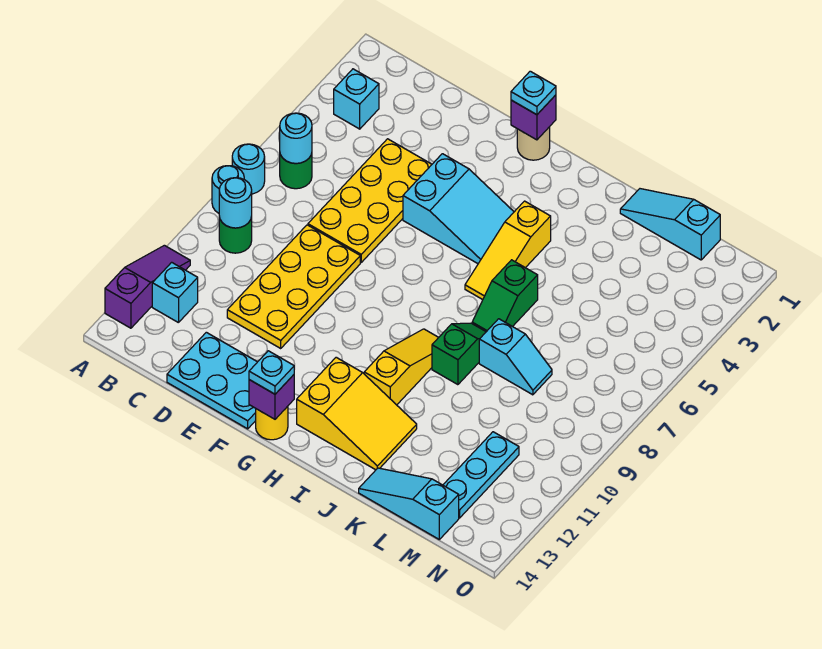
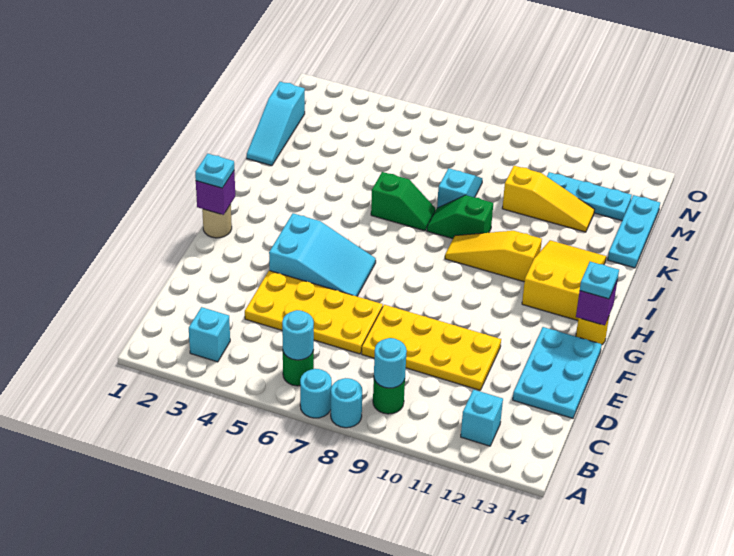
purple 1x3 slope [105,245,190,328] -> none
cyan 2x3 slope [403,154,514,264] -> cyan 2x3 slope turned to [269,213,376,296]
yellow 1x3 slope [465,201,551,300] -> yellow 1x3 slope moved to [502,166,595,232]
cyan 1x3 slope [359,468,459,539] -> cyan 1x3 plate [608,195,660,268]

